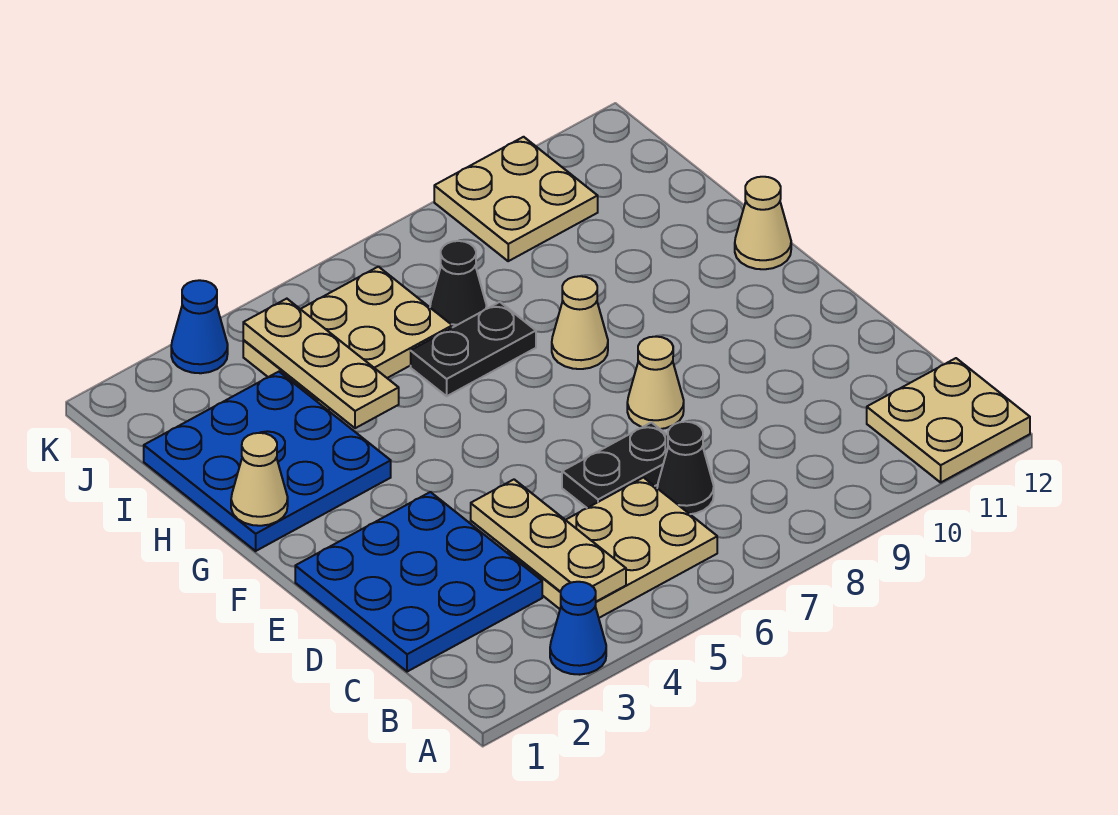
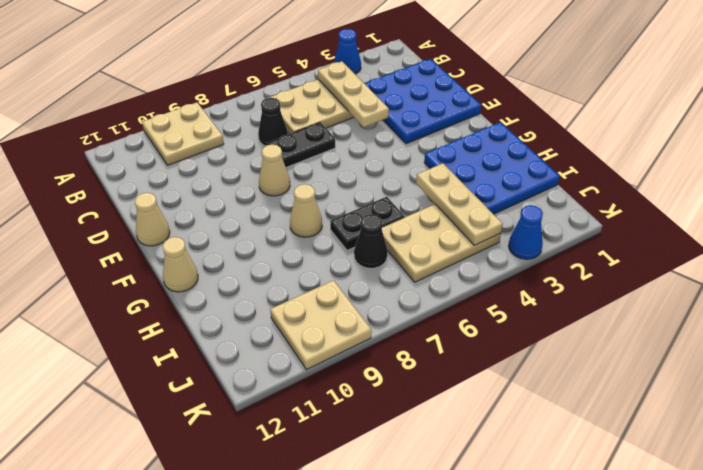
tan 2x2 plate [867,358,1030,482] -> tan 2x2 plate moved to [142,102,224,165]
tan 1x1 cone [231,433,288,526] -> tan 1x1 cone moved to [135,193,170,246]

